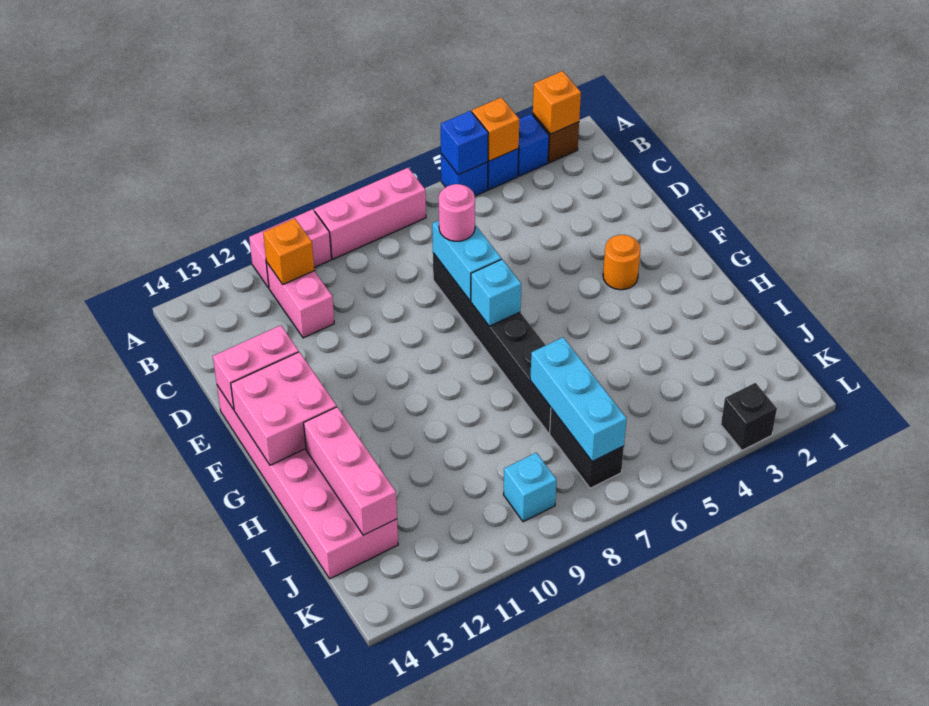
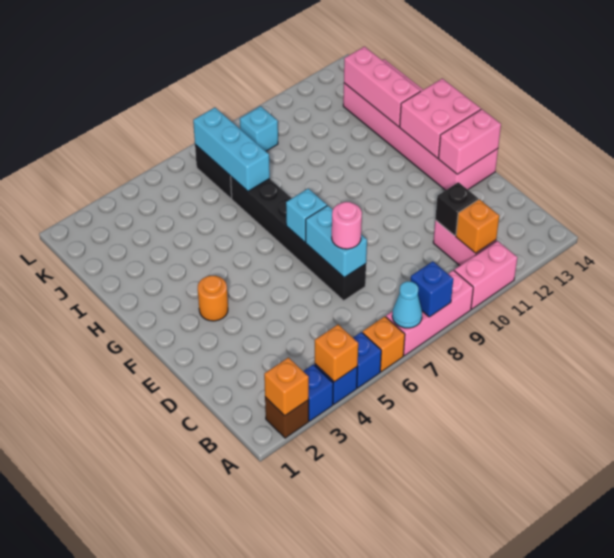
blue 1x1 brick [441,111,488,175] -> blue 1x1 brick moved to [411,261,453,317]
none -> orange 1x1 brick [363,316,405,372]
none -> cyan 1x1 cone [392,281,422,328]
black 1x1 brick [721,383,777,450] -> black 1x1 brick moved to [435,182,478,236]

